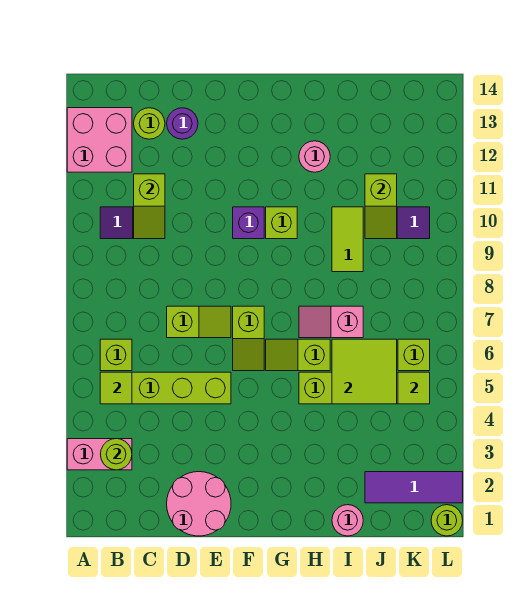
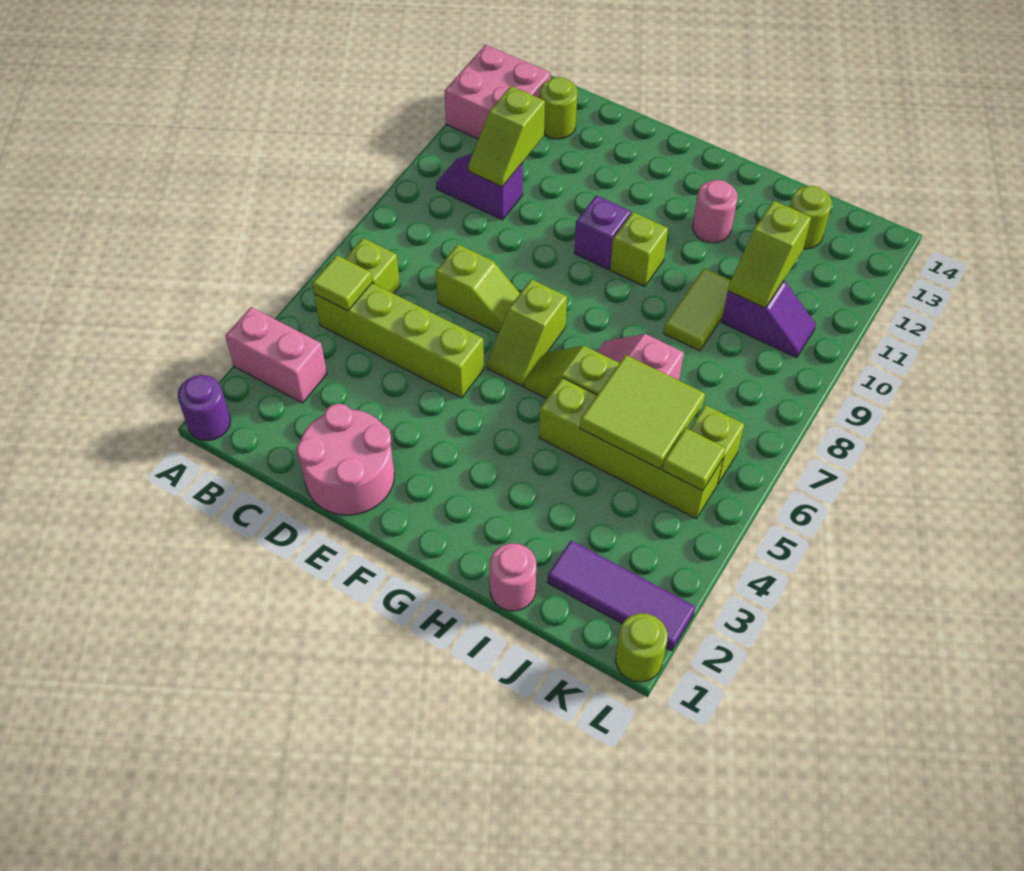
lime 1x1 round brick [101,439,132,470] -> lime 1x1 round brick moved to [790,186,832,249]
purple 1x1 round brick [167,108,198,139] -> purple 1x1 round brick moved to [178,375,231,441]

